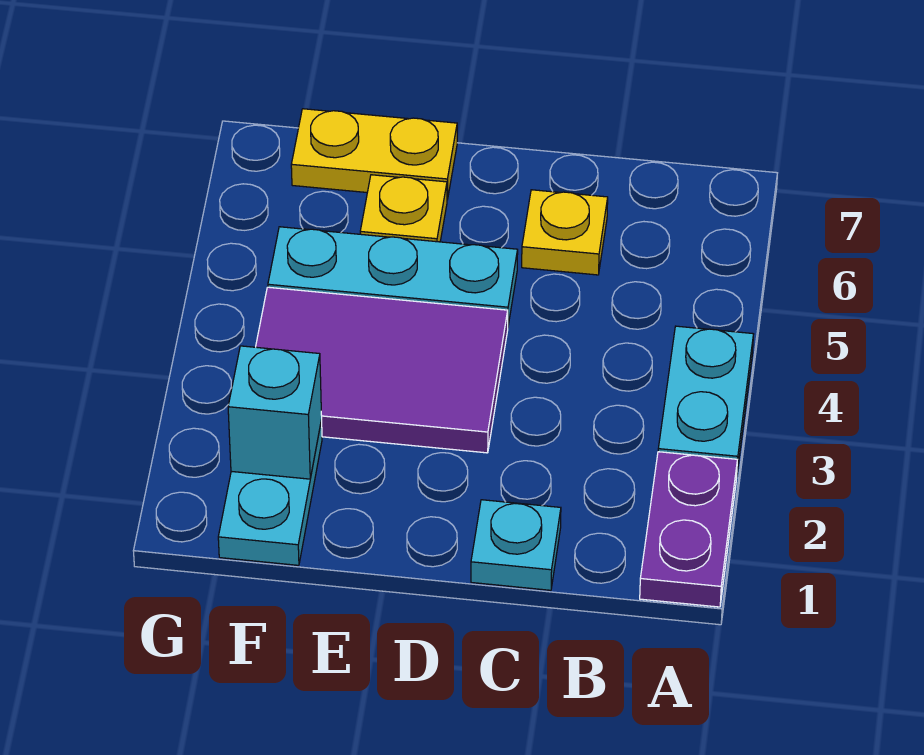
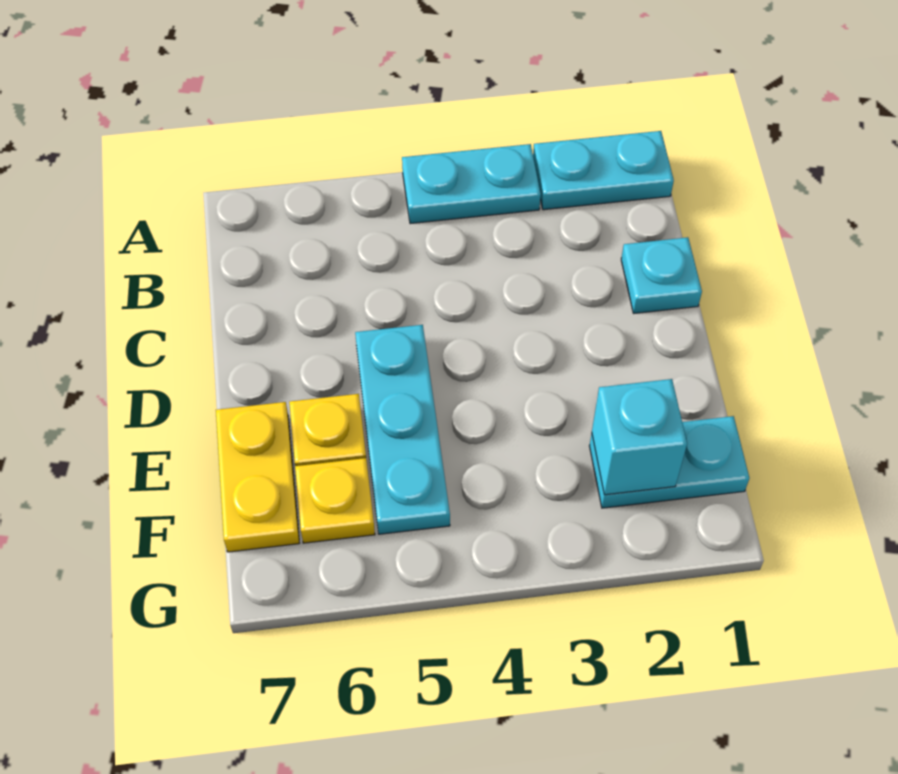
purple 1x2 plate [640,452,738,607] -> cyan 1x2 plate [533,131,674,210]
yellow 1x1 plate [522,190,608,275] -> yellow 1x1 plate moved to [295,458,375,543]
purple 2x3 tile [256,287,508,453] -> none

